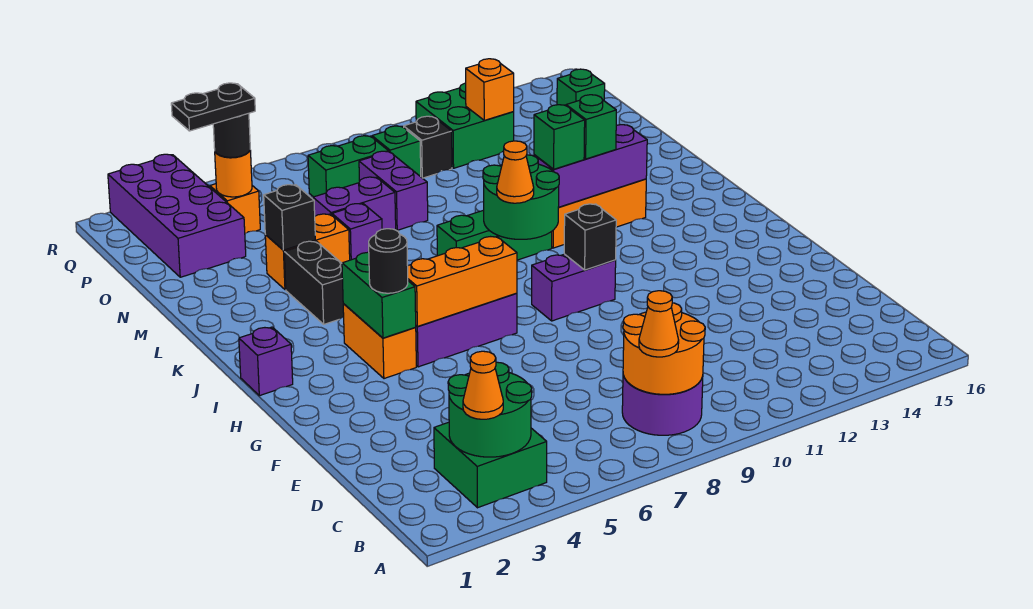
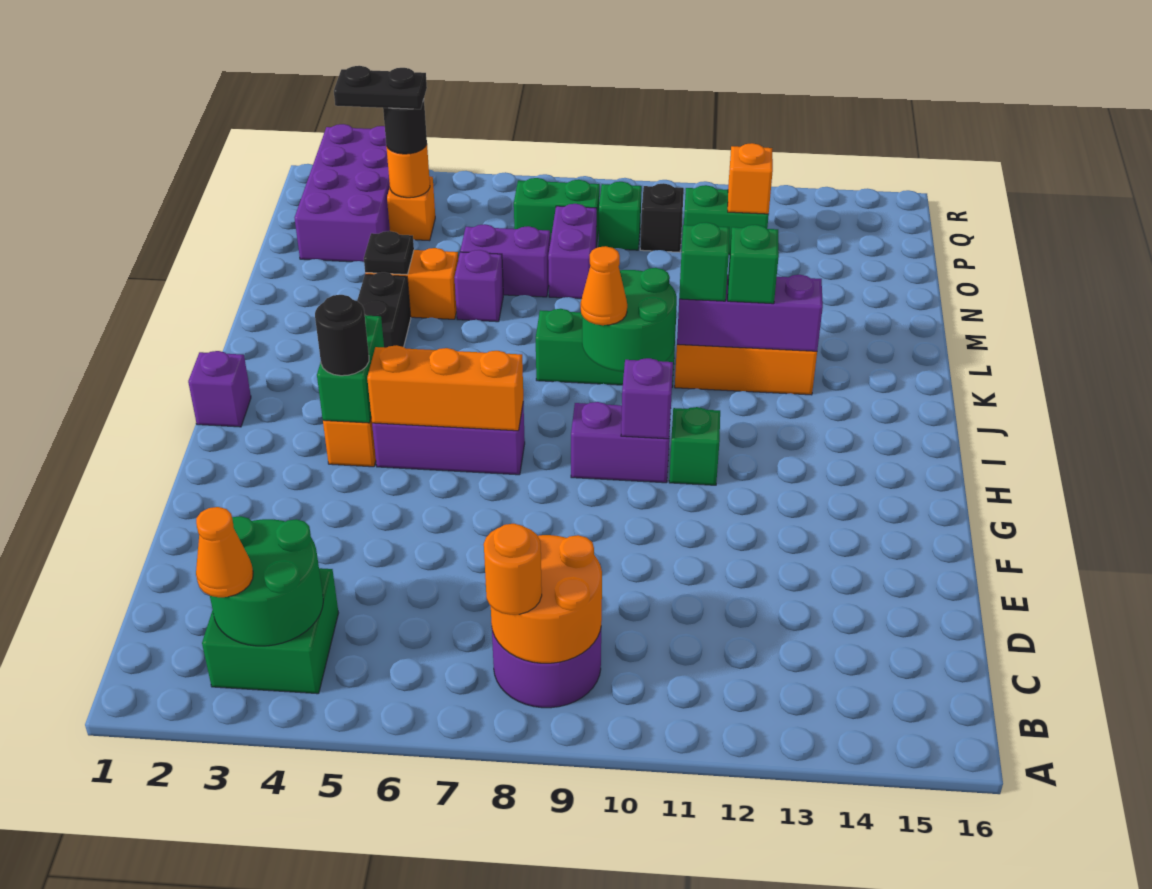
orange 1x1 cone [639,291,679,357] -> orange 1x1 round brick [484,524,542,615]
black 1x1 brick [564,204,616,270] -> purple 1x1 brick [621,358,673,439]
black 1x1 brick [264,185,315,250] -> black 1x1 plate [364,231,414,274]
green 2x2 brick [416,83,514,168] -> green 1x2 brick [684,185,769,255]
green 1x1 brick [557,69,605,106] -> green 1x1 brick moved to [669,407,720,485]

